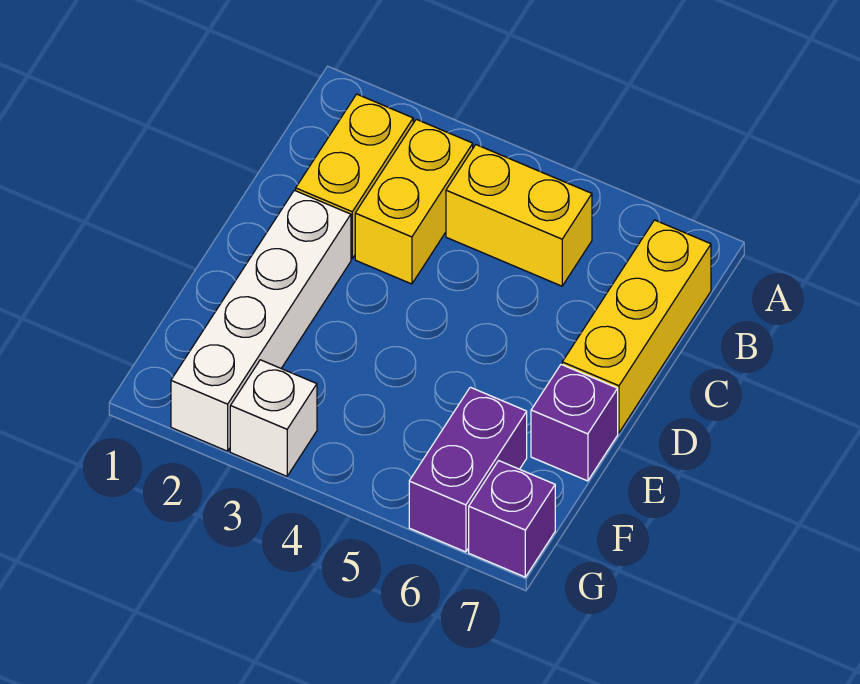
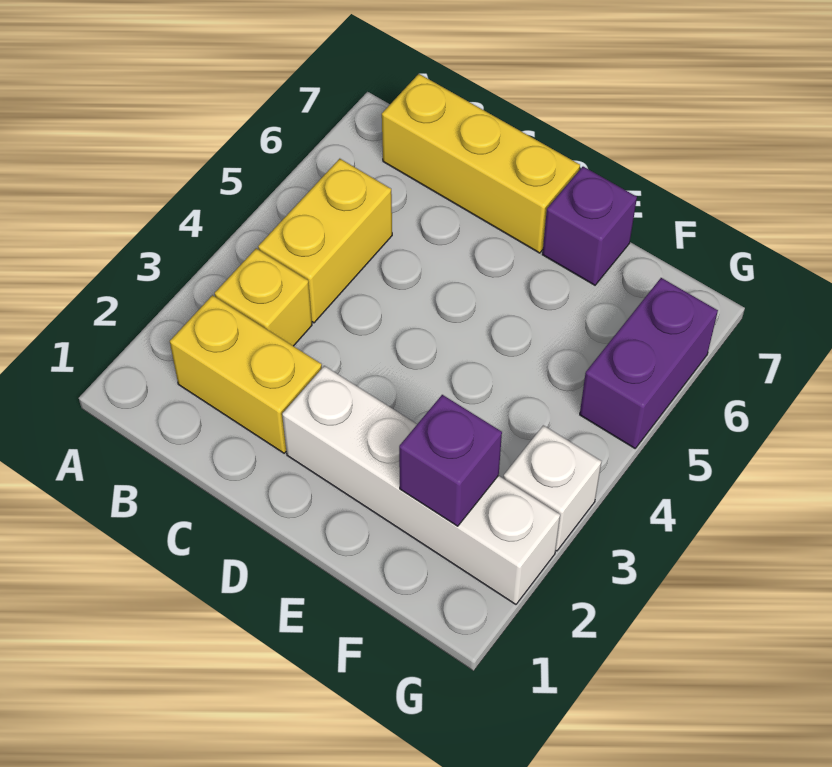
yellow 1x2 brick [355,119,473,284] -> yellow 1x1 brick [215,248,312,346]
purple 1x2 brick [409,387,527,552] -> purple 1x2 brick turned to [580,278,718,448]
purple 1x1 brick [469,461,555,577] -> purple 1x1 brick moved to [399,395,502,526]

